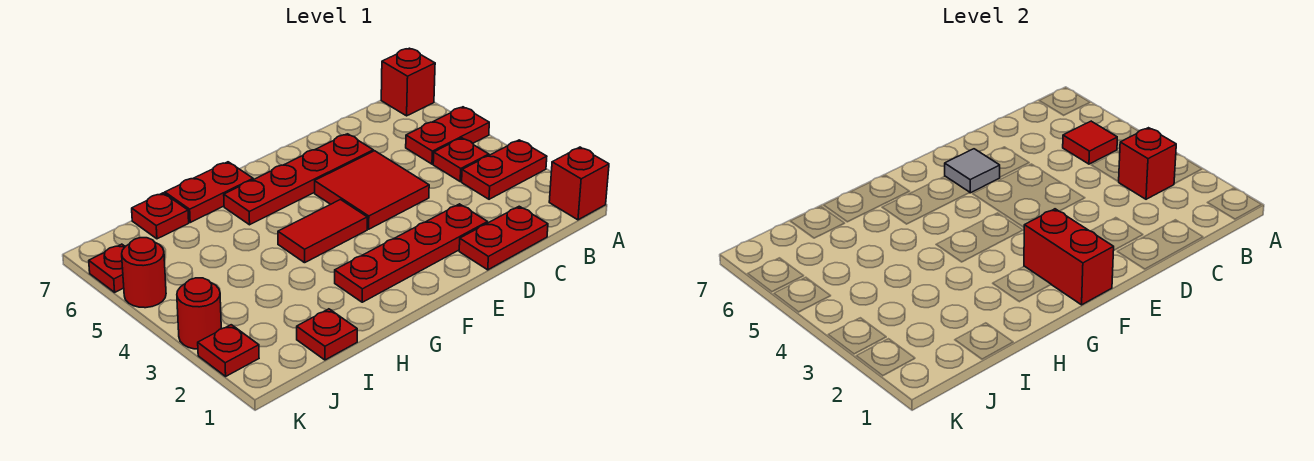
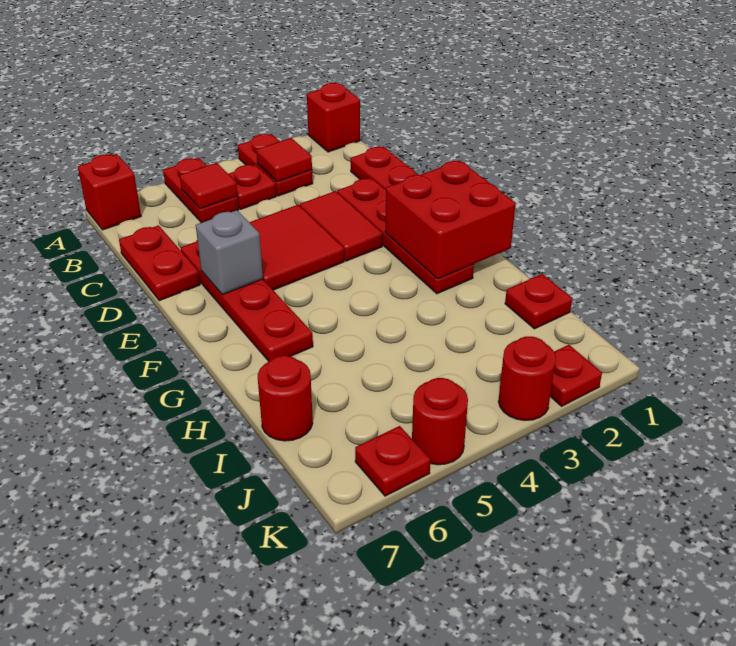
red 1x1 brick [1118,128,1176,199] -> red 1x1 tile [256,138,312,182]
grey 1x1 tile [945,149,1000,193] -> grey 1x1 brick [196,210,263,295]
red 1x2 brick [1024,209,1114,305] -> red 2x2 brick [385,160,516,279]
red 1x2 tile [278,200,367,263] -> red 1x2 tile moved to [300,191,382,261]
red 1x2 plate [165,162,253,222] -> red 1x2 plate moved to [119,225,200,301]
red 1x1 plate [132,193,189,239] -> red 1x1 round brick [258,356,313,441]

